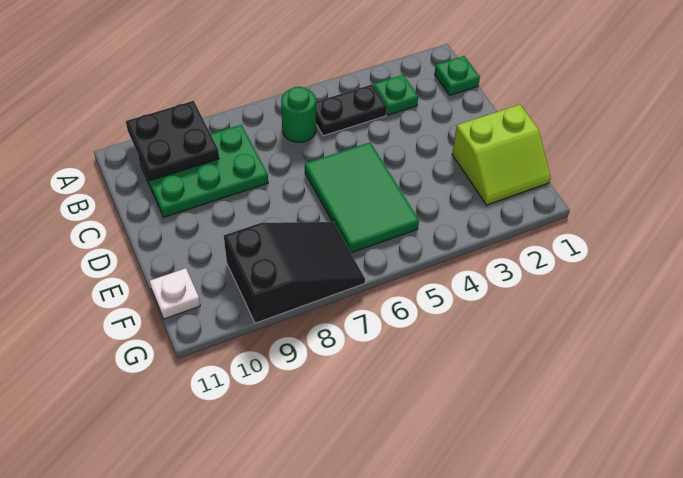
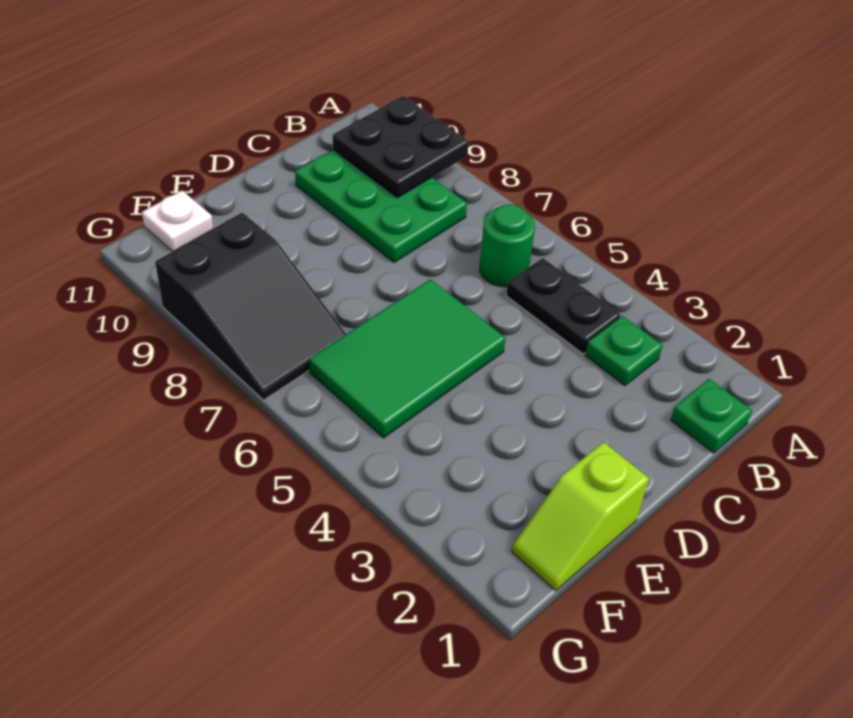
lime 2x2 slope [452,105,551,205] -> lime 1x2 slope [512,442,649,591]

